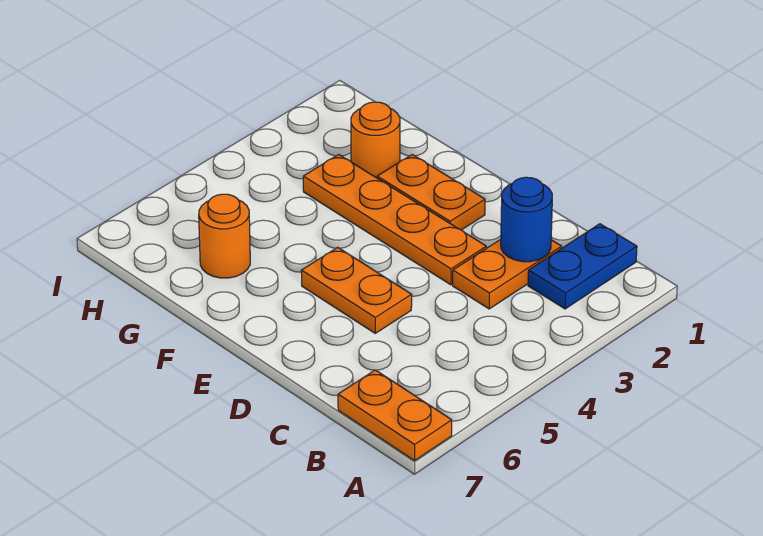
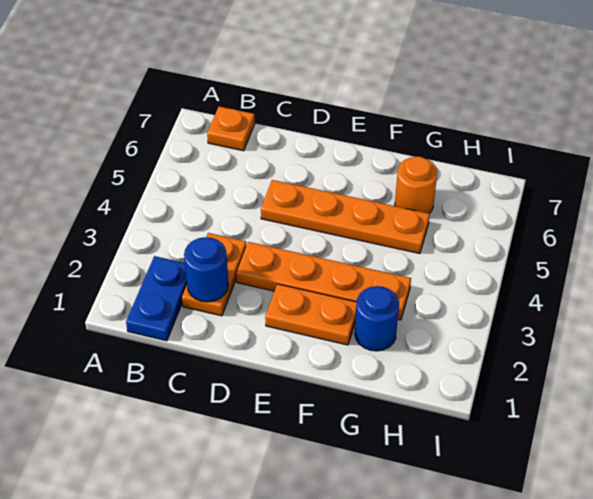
orange 1x2 plate [338,370,452,461] -> orange 1x1 plate [207,107,255,151]
orange 1x2 plate [301,247,412,333] -> orange 1x4 plate [261,180,430,254]
orange 1x1 round brick [351,102,400,178] -> blue 1x1 round brick [355,286,399,351]

